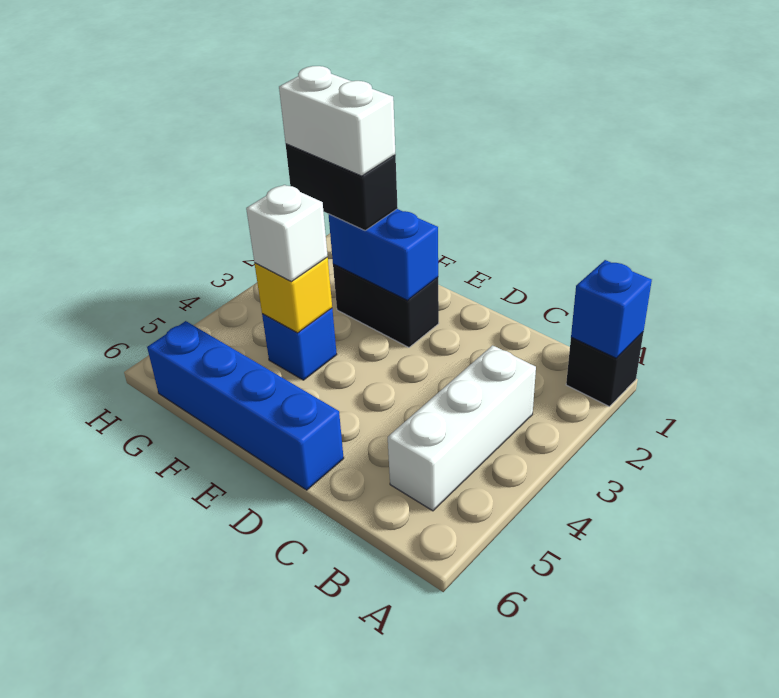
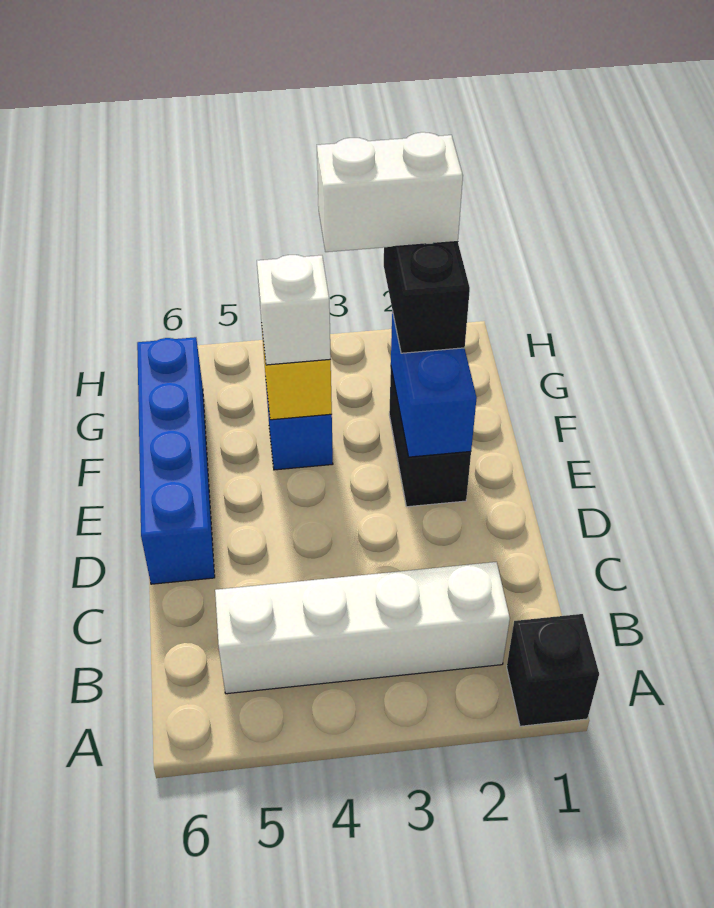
blue 1x1 brick [571,260,652,358] -> none
white 1x3 brick [388,345,536,511] -> white 1x4 brick [215,562,510,694]
white 1x2 brick [279,66,395,176] -> white 1x2 brick turned to [317,132,463,252]

